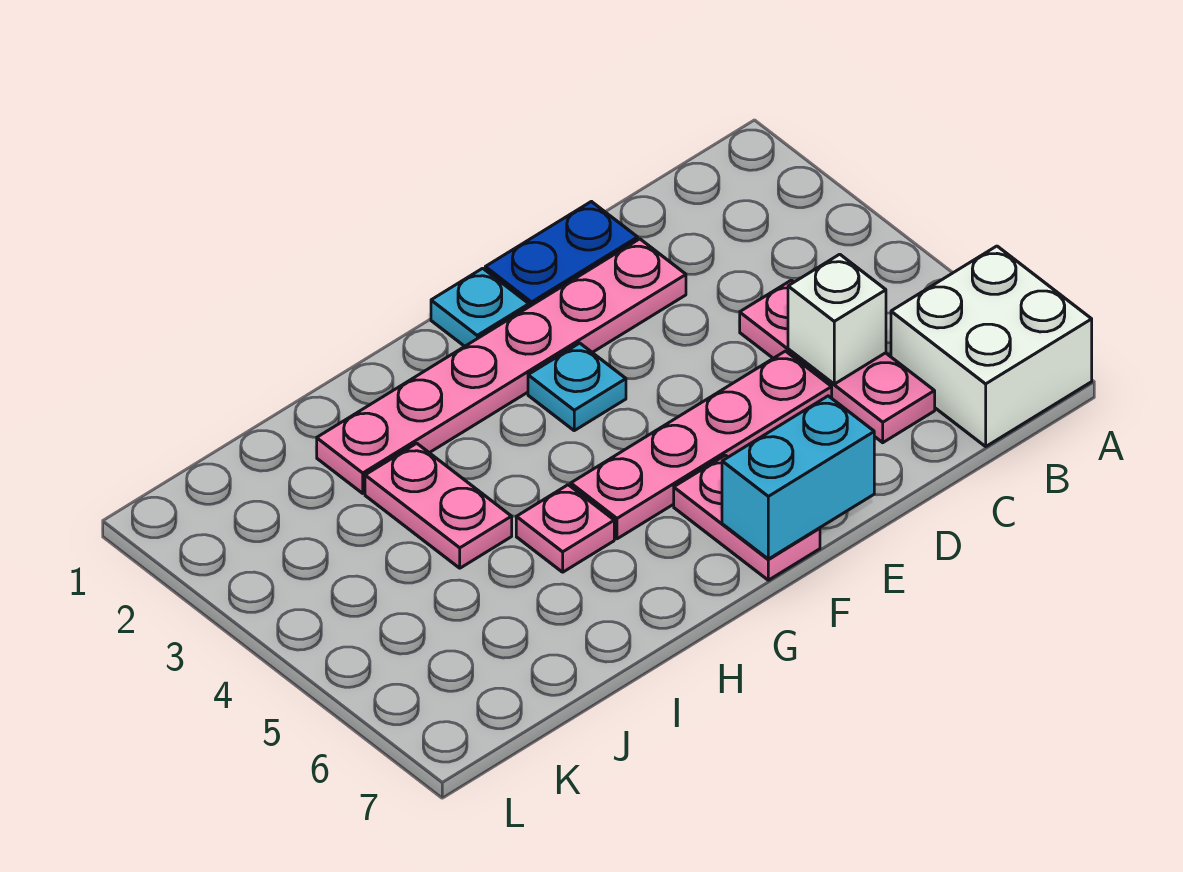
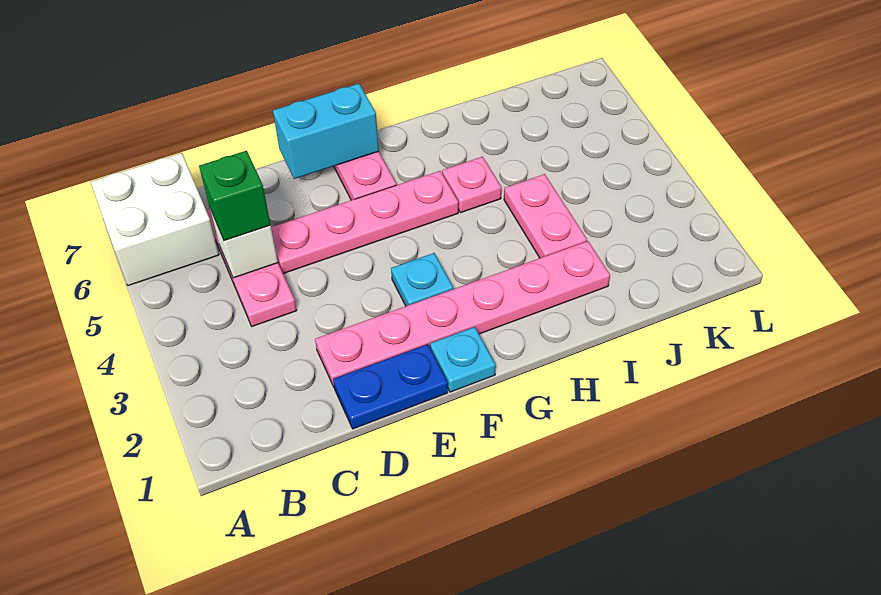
none -> green 1x1 brick [199,151,271,241]

